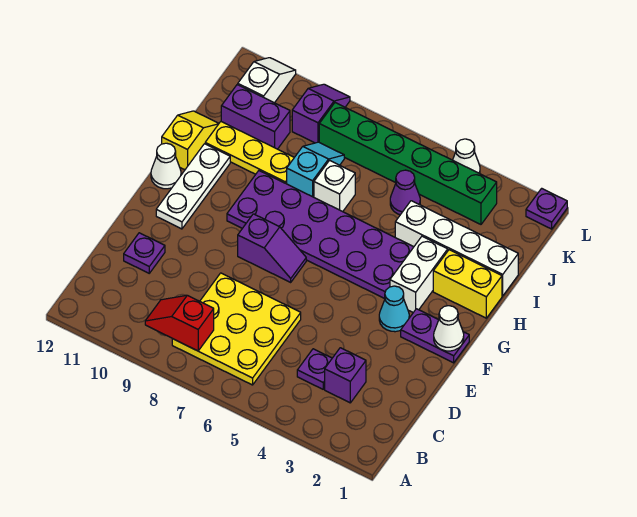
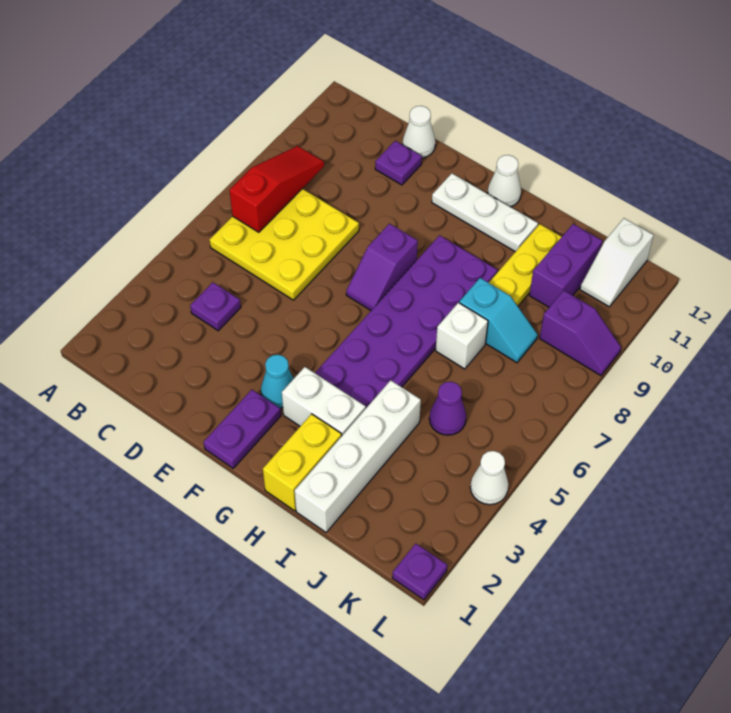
red 1x2 slope [145,295,214,351] -> red 1x3 slope [229,146,324,232]
purple 1x1 brick [325,348,366,403] -> none
white 1x1 cone [434,306,464,351] -> white 1x1 cone moved to [403,106,435,158]
yellow 1x2 slope [162,111,219,170] -> none
green 1x6 brick [319,103,497,224] -> none
white 1x2 slope [238,58,296,103] -> white 1x2 slope turned to [580,218,654,307]

